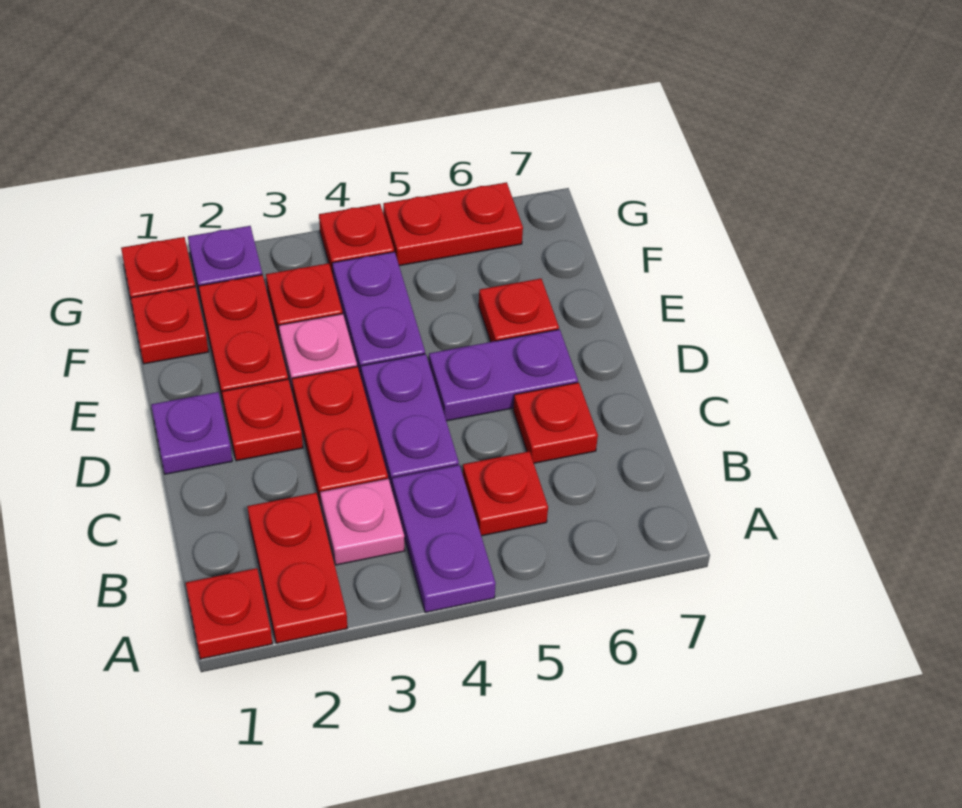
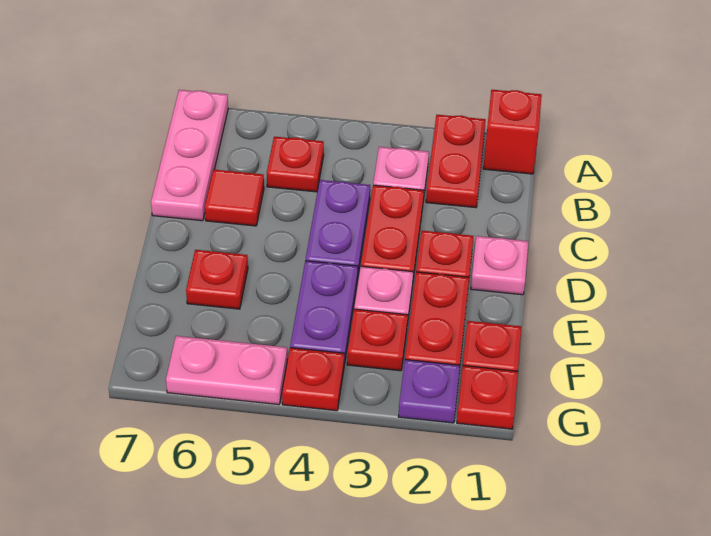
red 1x1 plate [186,568,272,659] -> red 1x1 brick [483,90,542,174]
purple 1x2 plate [392,465,496,613] -> none
none -> pink 1x3 plate [151,90,228,221]
red 1x1 plate [513,383,598,463] -> red 1x1 tile [205,169,264,226]
purple 1x1 plate [151,392,232,474] -> pink 1x1 plate [471,236,528,295]
purple 1x2 plate [429,329,578,421] -> none
red 1x2 plate [383,182,523,266] -> pink 1x2 plate [166,336,287,405]

